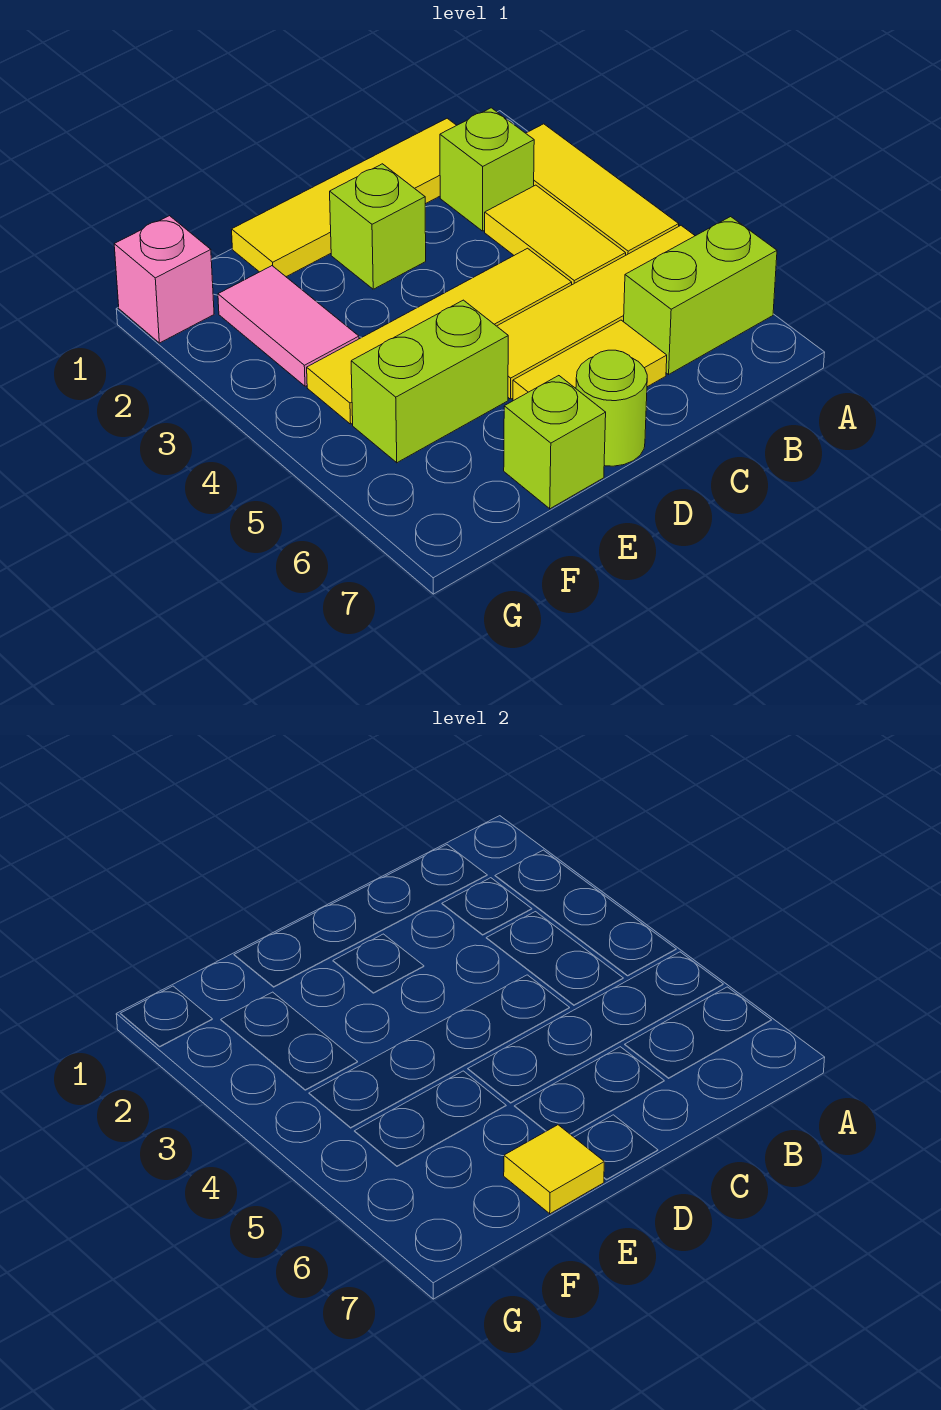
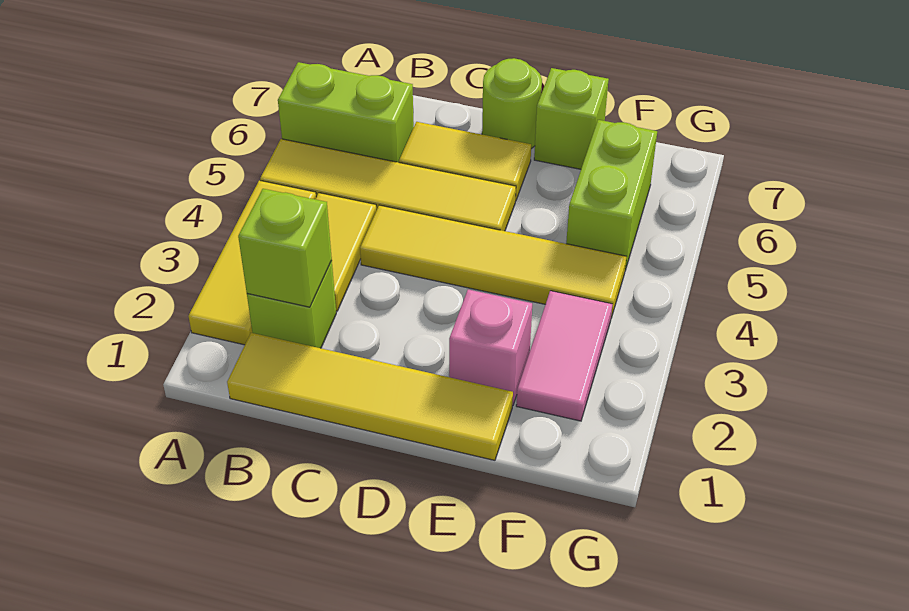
lime 1x1 brick [330,164,426,289] -> lime 1x1 brick moved to [238,189,332,307]
lime 1x2 brick [351,300,508,463] -> lime 1x2 brick turned to [566,120,657,270]
yellow 1x1 tile [504,1125,604,1214] -> none
pink 1x1 brick [114,216,214,343] -> pink 1x1 brick moved to [449,290,532,406]

